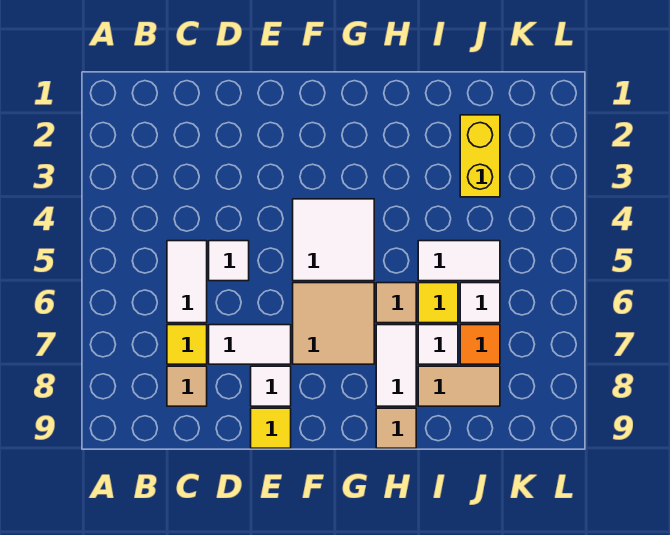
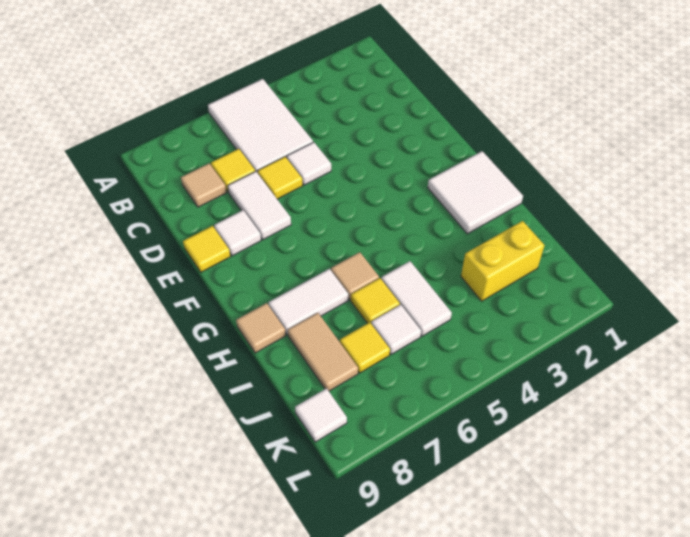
white 1x2 tile [167,241,207,323] -> white 2x3 tile [208,79,313,173]
none -> yellow 1x1 tile [258,157,303,199]
white 2x2 tile [293,199,374,281] -> white 2x2 tile moved to [428,151,523,234]
tan 2x2 tile [293,283,374,364] -> none
white 1x1 tile [418,325,458,364] -> white 1x1 tile moved to [295,388,347,442]
orange 1x1 tile [460,325,500,364] -> yellow 1x1 tile [340,322,390,373]

